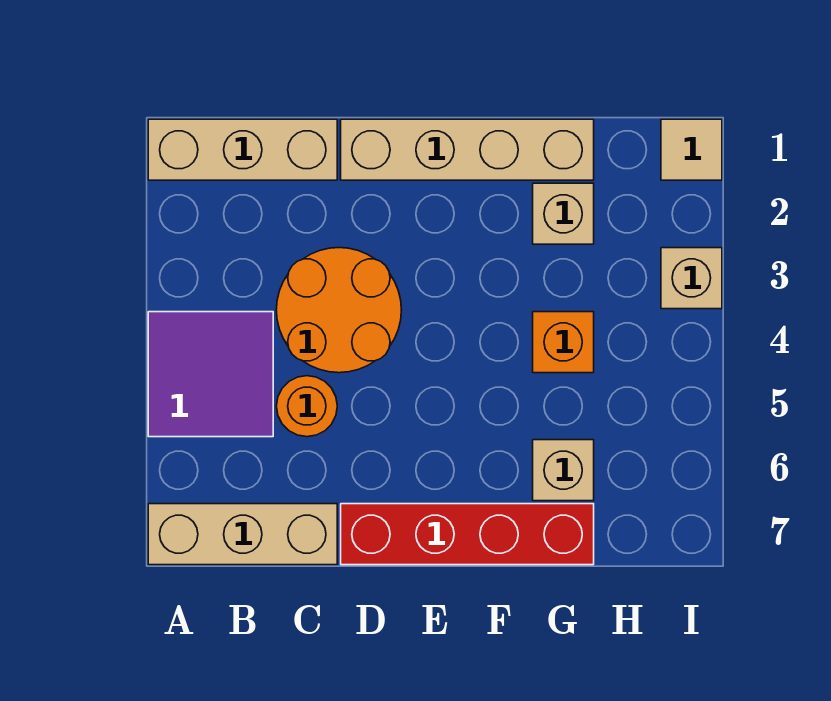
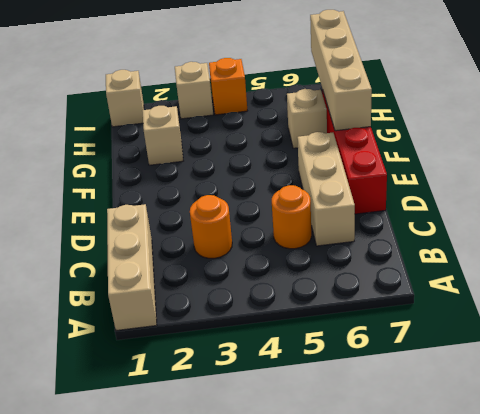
purple 2x2 tile [148,312,273,437] -> none
tan 1x3 brick [148,504,337,565] -> tan 1x3 brick moved to [297,132,355,246]
orange 2x2 round brick [276,248,401,373] -> orange 1x1 round brick [190,195,232,258]
tan 1x4 brick [341,119,594,180] -> tan 1x4 brick moved to [310,10,372,131]
orange 1x1 brick [533,312,594,373] -> orange 1x1 brick moved to [209,58,247,115]
tan 1x1 tile [661,119,722,180] -> tan 1x1 brick [106,70,144,127]

